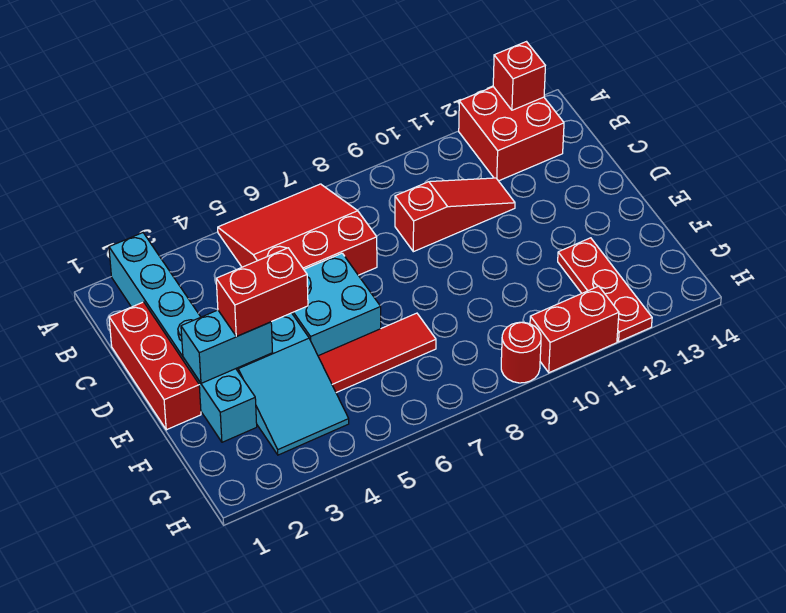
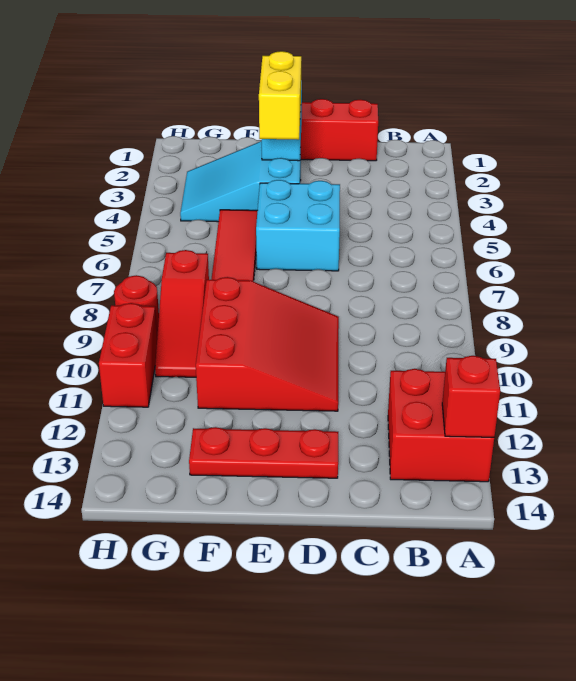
cyan 1x6 brick [109,233,257,442] -> none
red 3x3 slope [218,184,377,275] -> red 3x3 slope moved to [196,277,339,411]
red 1x3 slope [395,178,515,252] -> red 1x3 slope moved to [155,250,209,377]
red 1x2 brick [216,248,308,336] -> yellow 1x2 brick [259,51,301,140]
red 1x3 plate [558,238,652,342] -> red 1x3 plate moved to [189,427,338,478]

